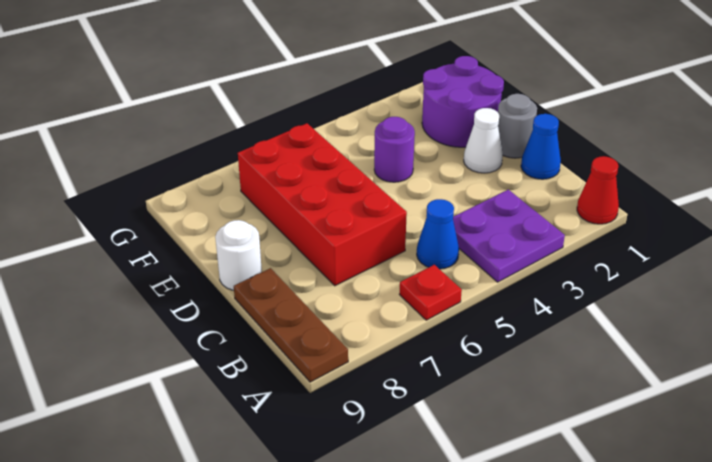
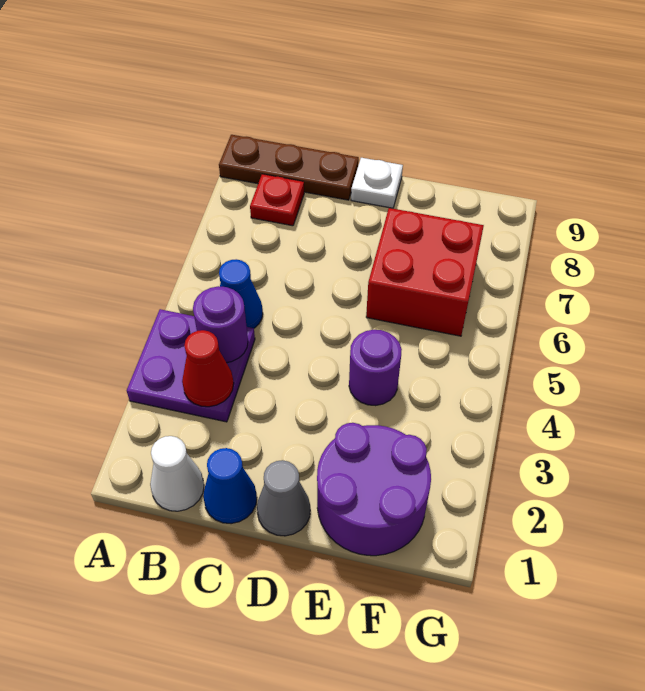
red 1x1 cone [577,156,619,224] -> red 1x1 cone moved to [182,330,234,407]
red 1x1 plate [399,265,462,320] -> red 1x1 plate moved to [250,174,304,226]
none -> purple 1x1 round brick [193,286,248,363]
red 2x4 brick [238,123,407,286] -> red 2x2 brick [366,208,484,336]
grey 1x1 round brick [498,94,537,158] -> grey 1x1 cone [257,460,310,536]
white 1x1 cone [464,108,503,173] -> white 1x1 cone moved to [150,436,204,511]
white 1x1 round brick [215,220,262,290] -> white 1x1 plate [351,158,403,208]

